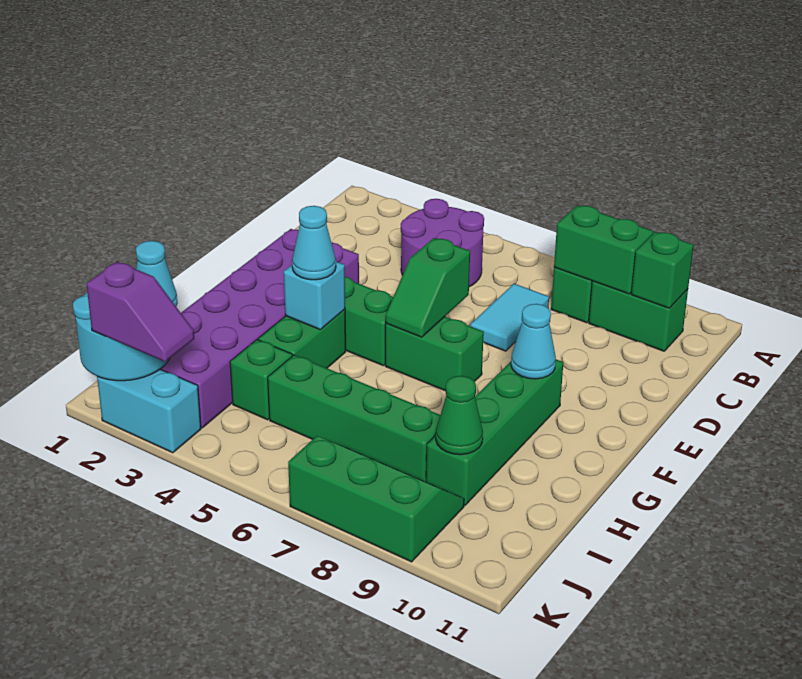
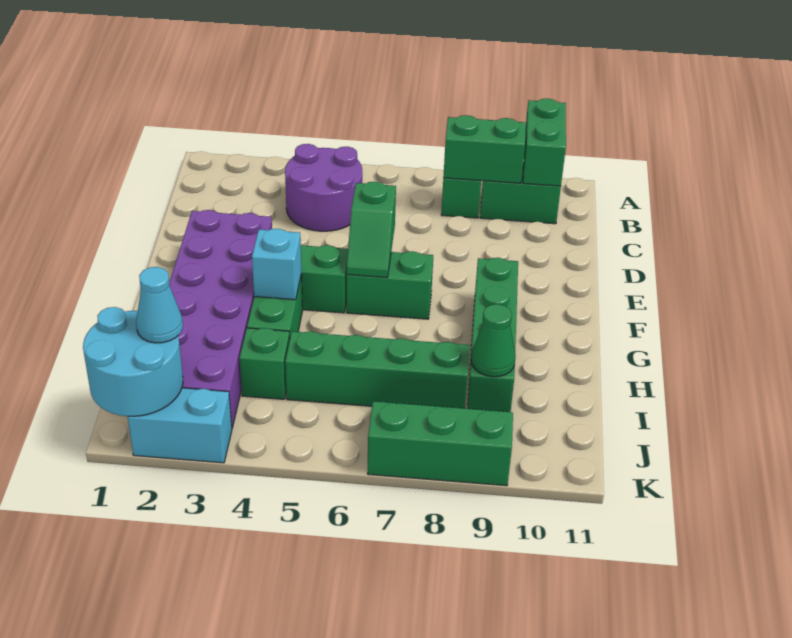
green 1x1 brick [631,232,693,308] -> green 1x2 brick [523,98,566,186]
cyan 1x2 tile [470,284,549,351] -> none
cyan 1x1 cone [511,304,556,379] -> none
cyan 1x1 cone [292,206,336,280] -> none
purple 1x2 slope [86,262,194,362] -> none

